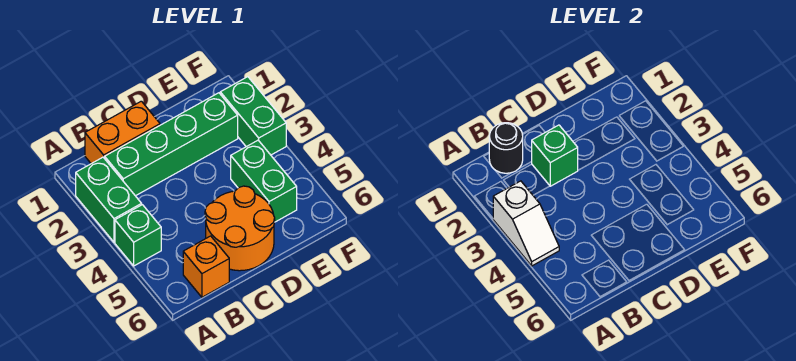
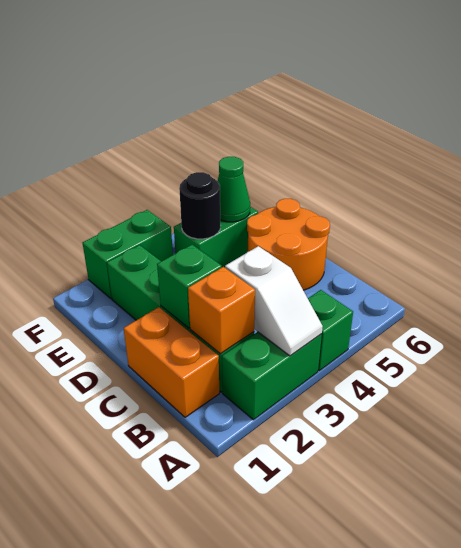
white 1x2 slope [493,181,559,266] -> white 1x2 slope turned to [225,246,323,356]
black 1x1 round brick [489,123,523,173] -> black 1x1 round brick moved to [179,172,220,239]
orange 1x1 brick [183,236,229,297] -> orange 1x1 brick moved to [188,267,255,354]
none -> green 1x1 cone [218,157,250,222]

